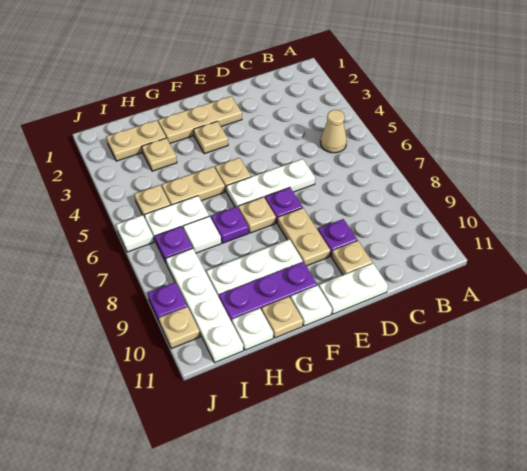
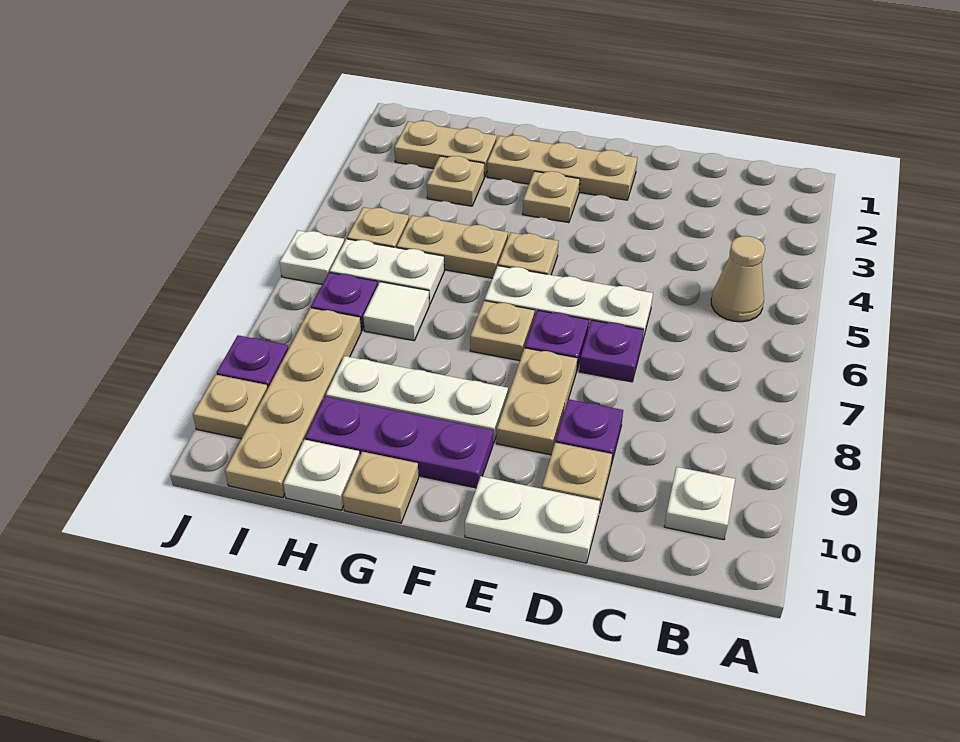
white 1x1 plate [291,285,332,326] -> white 1x1 plate moved to [664,467,735,540]
purple 1x1 plate [211,207,249,243] -> purple 1x1 plate moved to [579,320,644,382]
white 1x4 plate [166,248,243,363] -> tan 1x4 plate [225,308,361,498]

